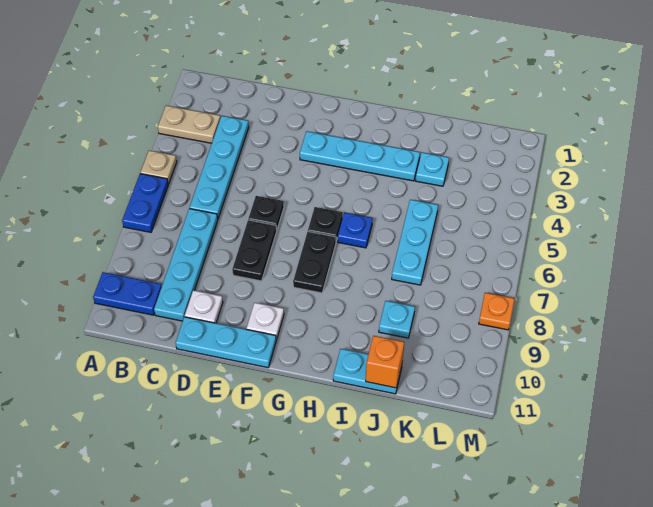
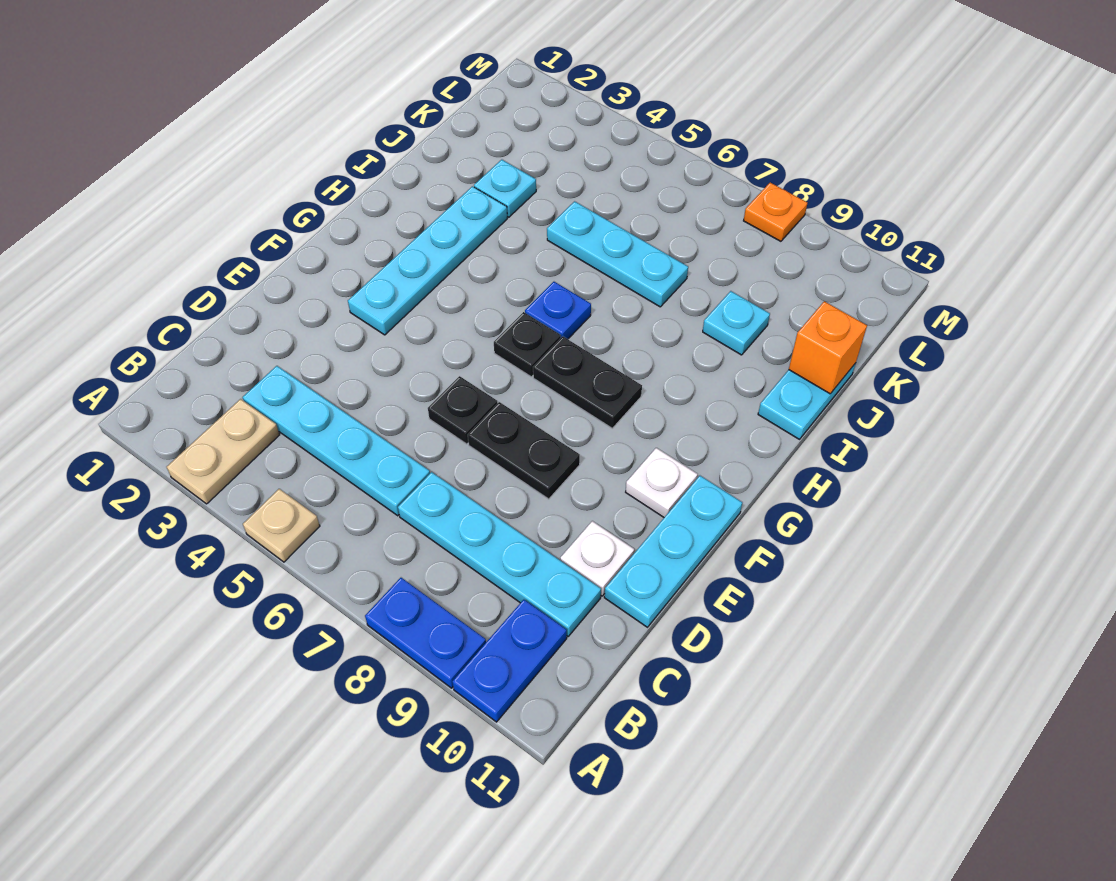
blue 1x2 plate [122,174,168,232] -> blue 1x2 plate moved to [365,578,486,688]

